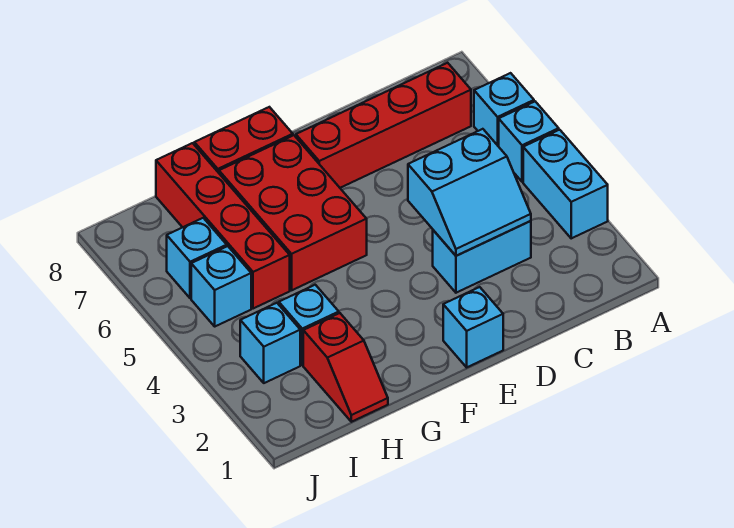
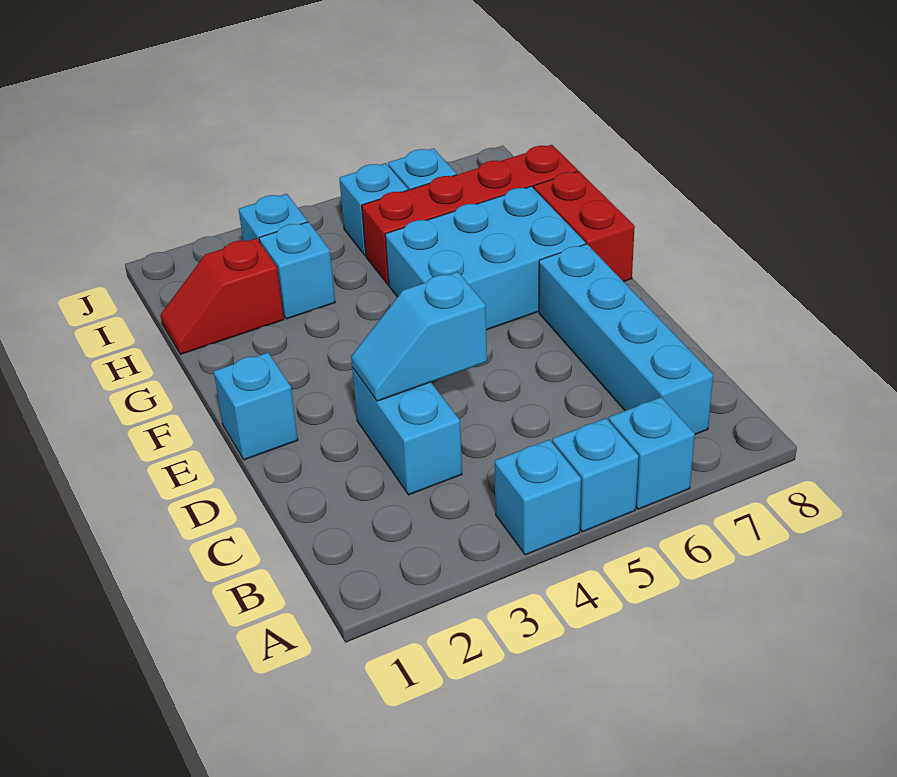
cyan 1x2 brick [523,130,608,238] -> cyan 1x1 brick [495,440,581,555]
red 1x4 brick [296,63,471,188] -> cyan 1x4 brick [539,244,713,434]
cyan 2x2 slope [408,129,531,256] -> cyan 1x2 slope [351,272,487,401]
red 2x3 brick [219,135,367,290] -> cyan 2x3 brick [385,186,586,330]

